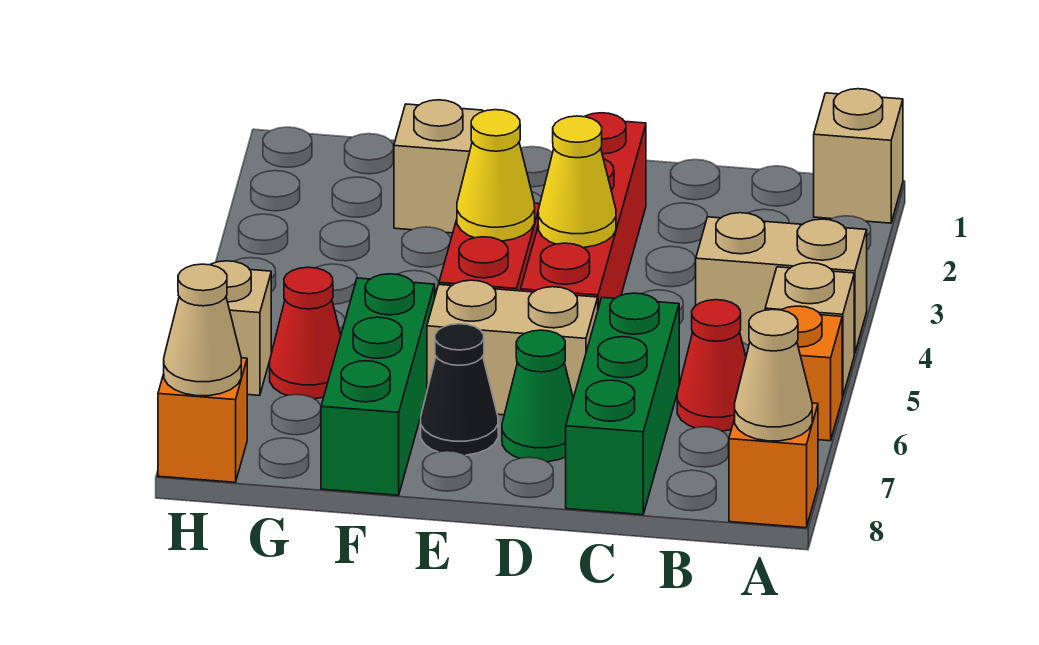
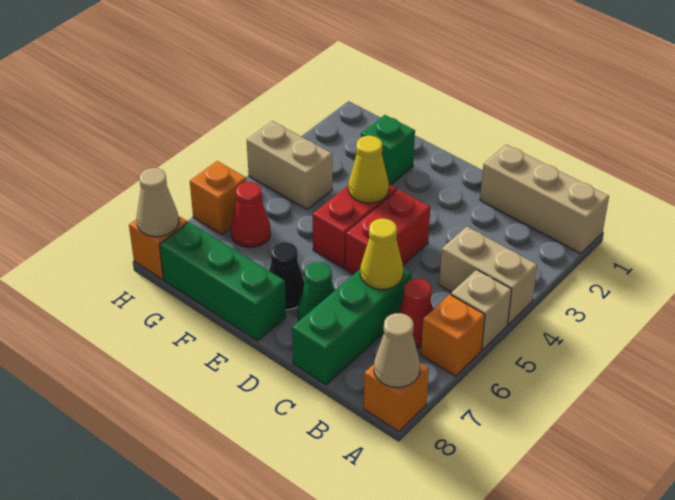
tan 1x1 brick [814,89,903,223] -> tan 1x3 brick [480,145,609,253]
red 1x4 brick [521,113,646,308] -> red 1x2 brick [345,189,430,274]
yellow 1x1 cone [538,116,616,248] -> yellow 1x1 cone moved to [360,219,403,289]
tan 1x2 brick [427,280,598,415] -> tan 1x2 brick moved to [247,121,332,209]
tan 1x1 brick [394,100,483,233] -> green 1x1 brick [361,115,415,185]
green 1x3 brick [321,274,435,495] -> green 1x3 brick turned to [160,222,286,341]
tan 1x1 brick [210,261,271,395] -> orange 1x1 brick [190,161,246,234]

